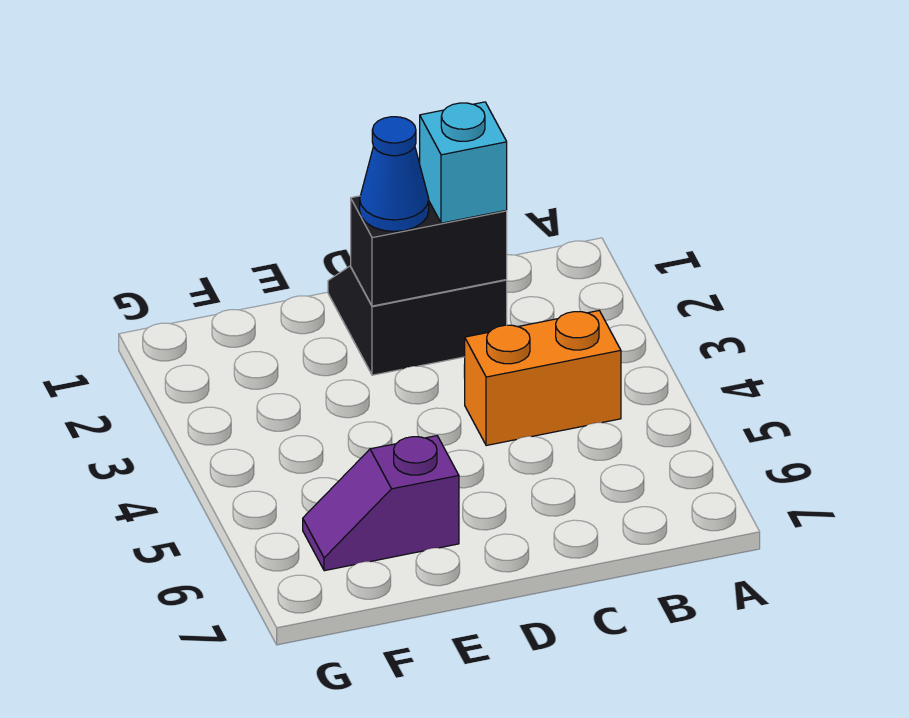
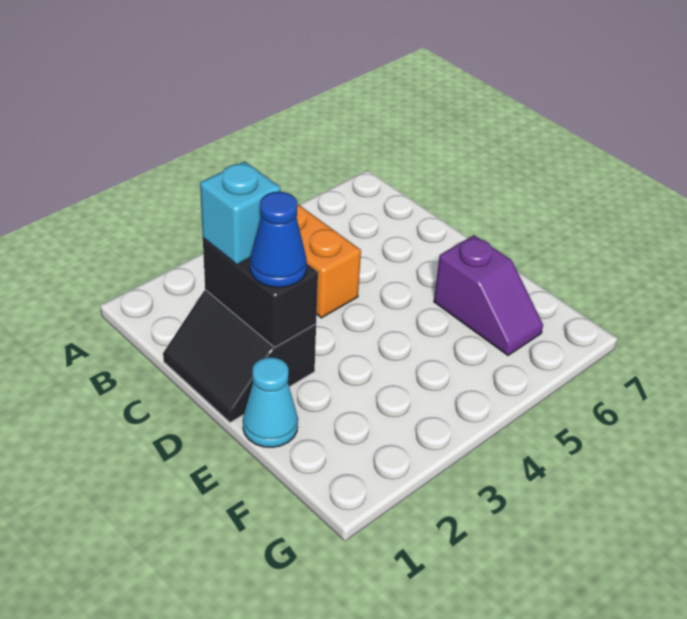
none -> cyan 1x1 cone [243,357,298,447]

